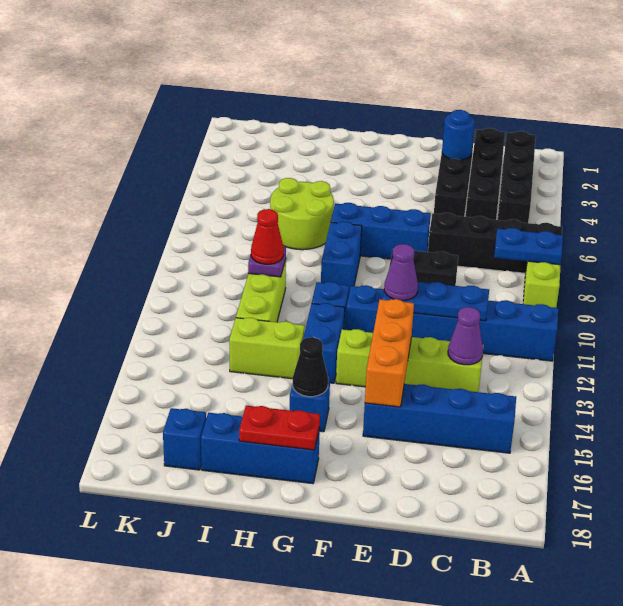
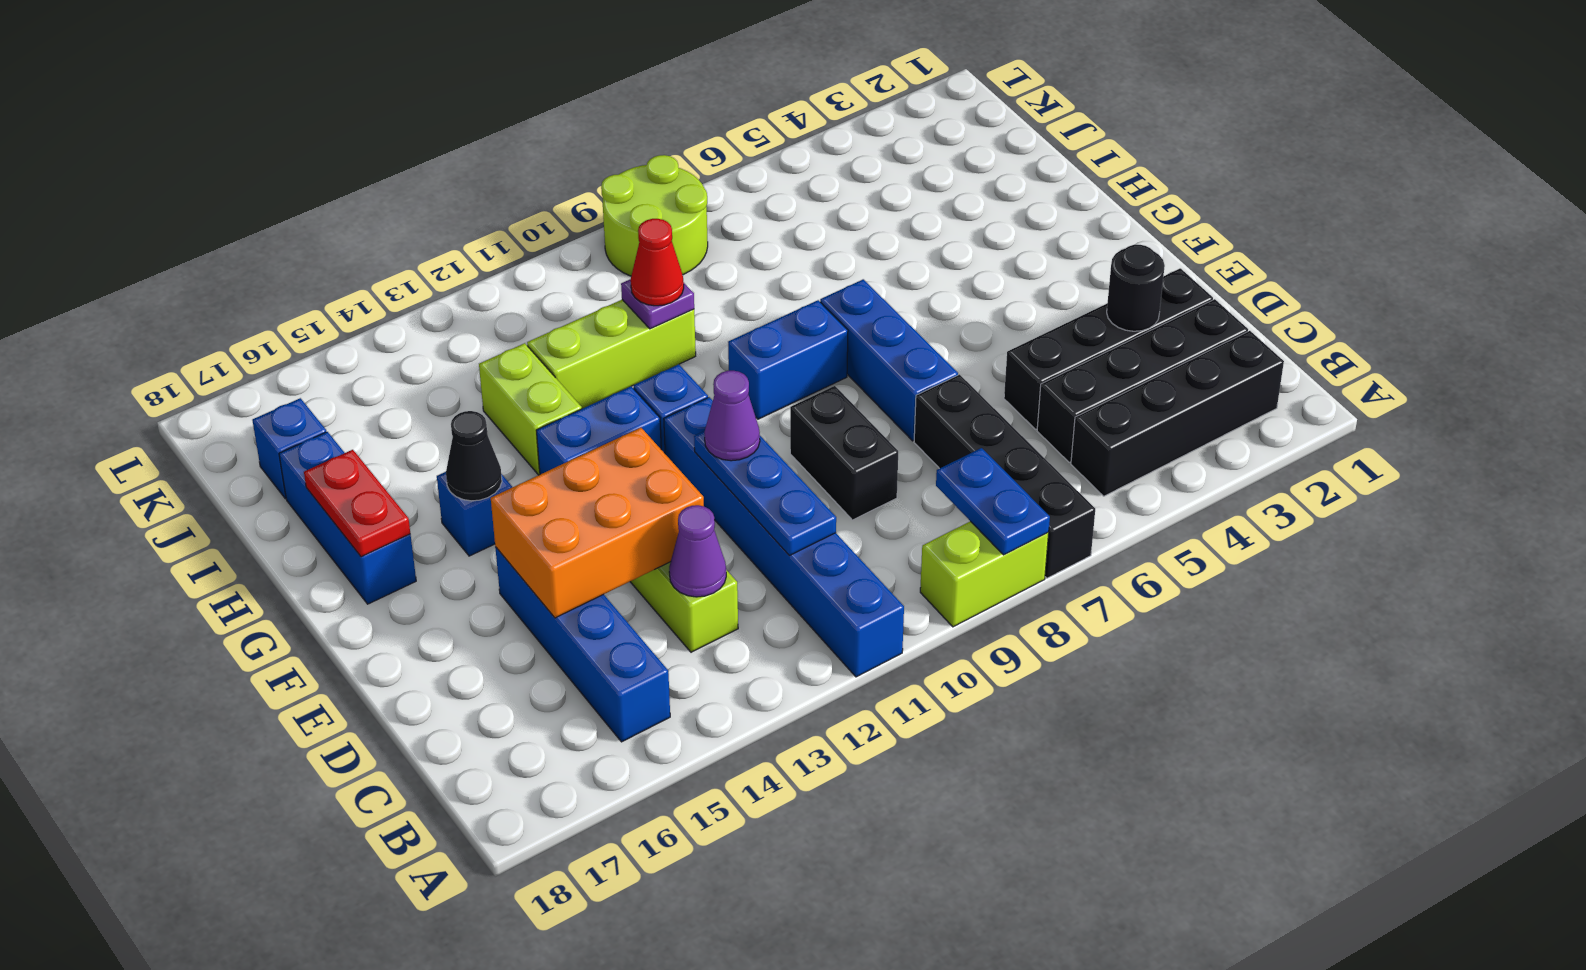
blue 1x1 round brick [442,110,475,160] -> black 1x1 round brick [1107,245,1165,331]
orange 1x3 brick [365,299,414,407] -> orange 2x3 brick [491,428,704,618]
lime 2x2 round brick [270,178,334,250] -> lime 2x2 round brick moved to [601,155,708,276]

